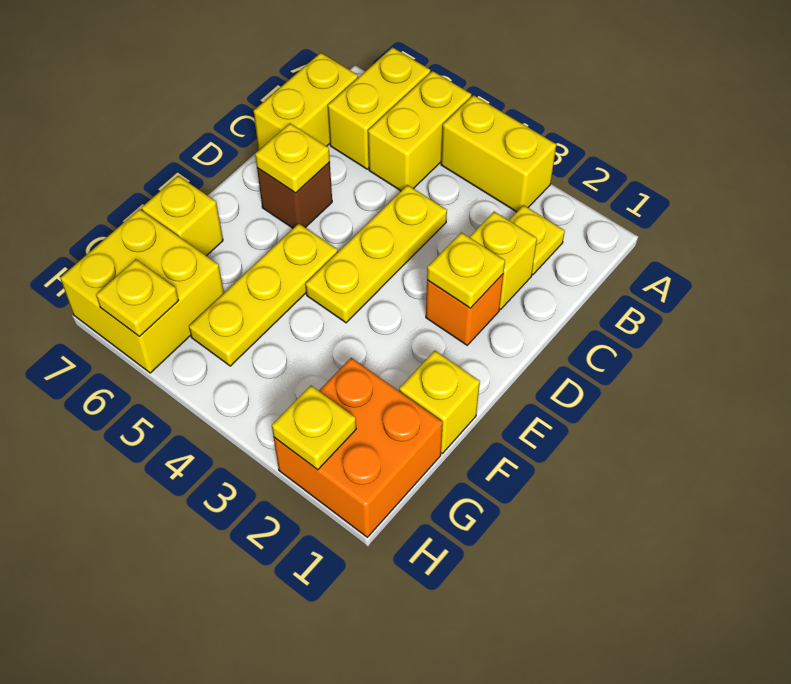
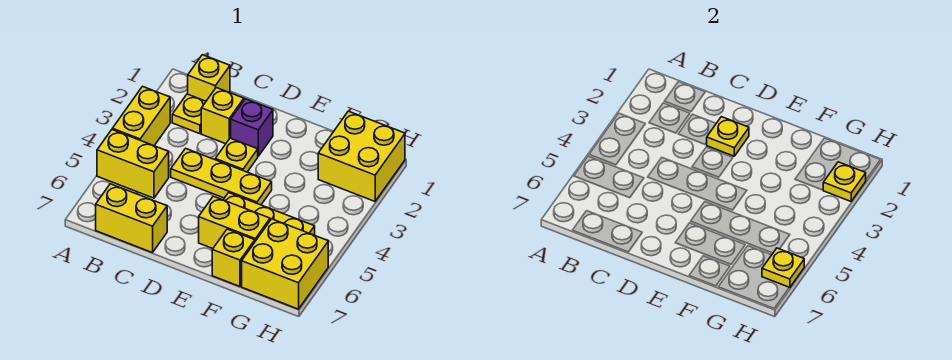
yellow 1x2 brick [328,47,430,169] -> yellow 1x2 brick moved to [199,196,270,249]
orange 1x1 brick [426,274,503,345] -> purple 1x1 brick [231,99,273,156]
brown 1x1 brick [257,162,332,228] -> none
yellow 1x1 plate [255,123,330,193] -> yellow 1x1 plate moved to [215,138,258,172]
yellow 1x1 brick [399,351,480,453] -> yellow 1x1 brick moved to [188,55,230,101]
orange 2x2 brick [274,358,443,537] -> yellow 2x2 brick [318,111,405,201]

